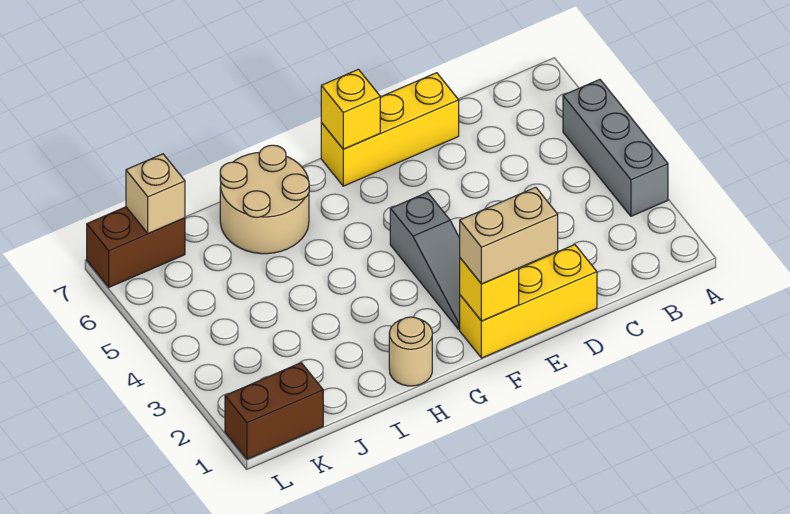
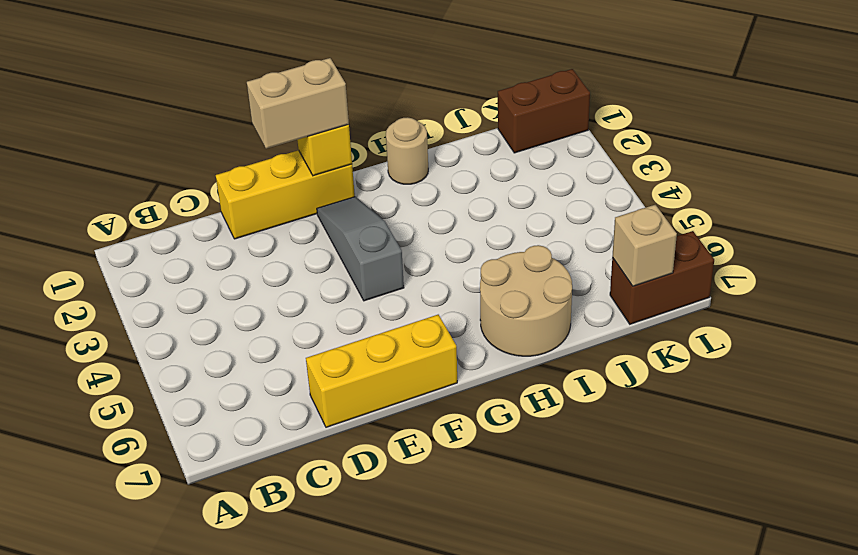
grey 1x3 brick [563,80,668,216] -> none
yellow 1x1 brick [321,69,380,149] -> none

